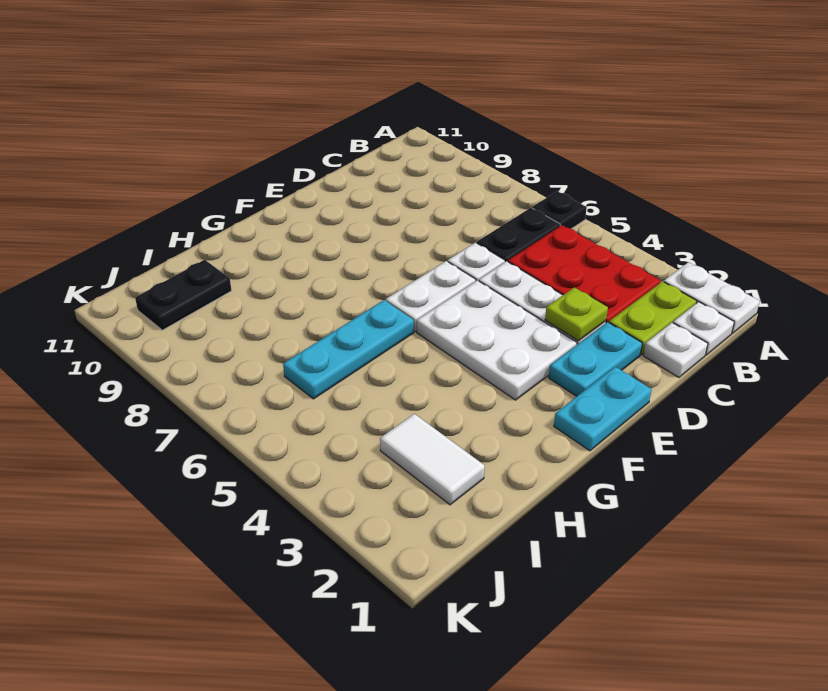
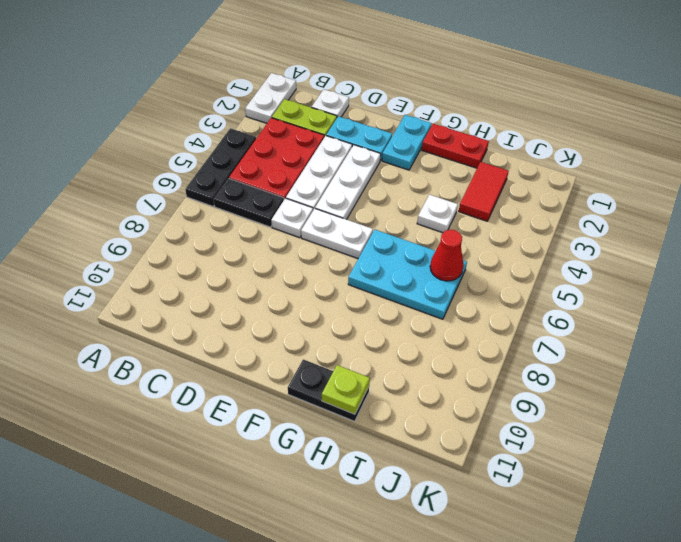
black 1x1 plate [532,191,587,229] -> black 1x3 plate [185,128,256,206]
white 1x1 plate [673,302,734,355] -> white 1x1 plate moved to [417,195,458,233]
lime 1x1 plate [545,287,608,341] -> lime 1x1 plate moved to [322,365,370,414]
cyan 1x2 plate [554,367,652,451] -> cyan 1x2 plate turned to [382,115,431,170]
white 2x3 plate [417,280,577,400] -> white 1x3 plate [315,145,381,220]
none -> red 1x2 plate [422,124,489,168]
cyan 1x3 plate [283,300,414,399] -> cyan 2x3 plate [348,230,467,319]
white 1x2 tile [380,414,485,505] -> red 1x2 tile [459,162,509,221]
none -> red 1x1 cone [430,230,464,281]
black 1x2 plate [135,260,232,330] -> black 1x2 plate moved to [288,359,369,421]

